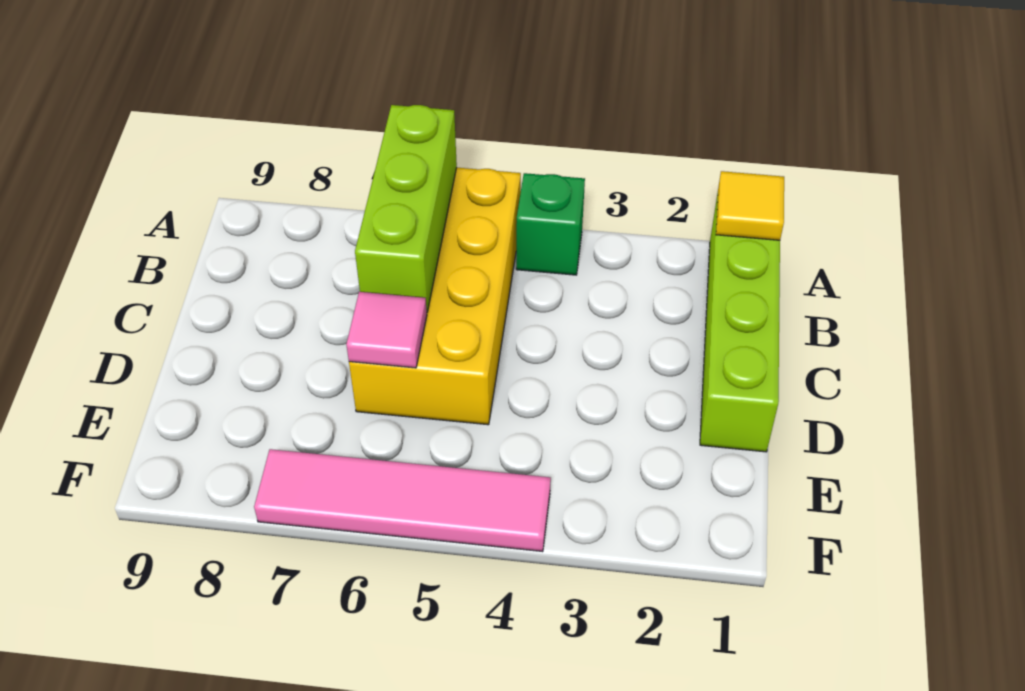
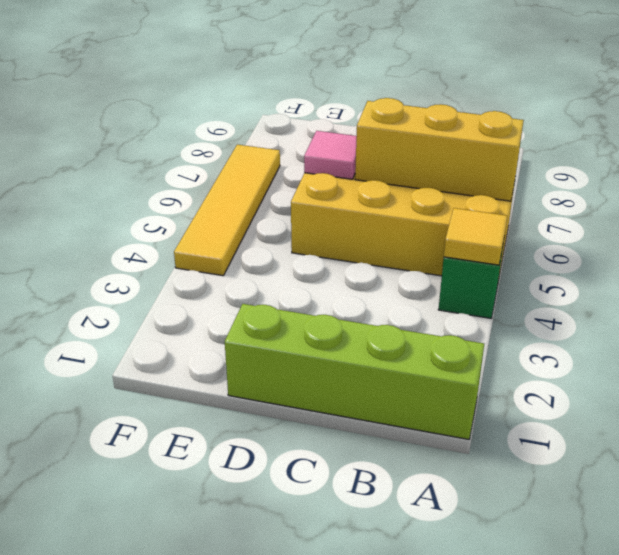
yellow 1x1 tile [716,171,784,240] -> yellow 1x1 tile moved to [444,208,507,265]
lime 1x3 brick [355,105,457,312] -> yellow 1x3 brick [355,98,524,201]
pink 1x4 tile [254,449,551,552] -> yellow 1x4 tile [174,145,280,276]

